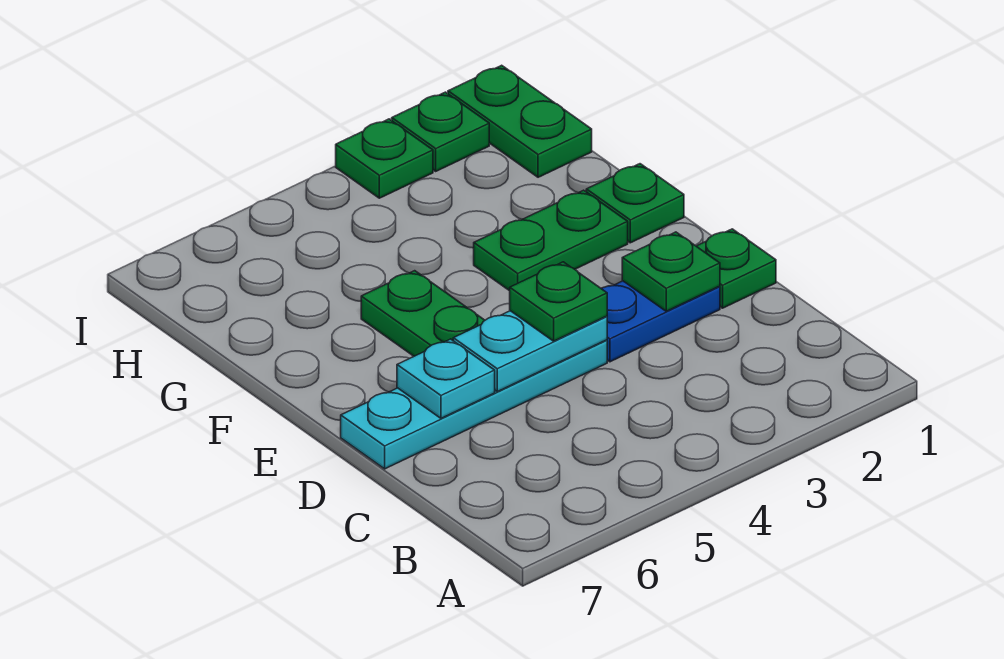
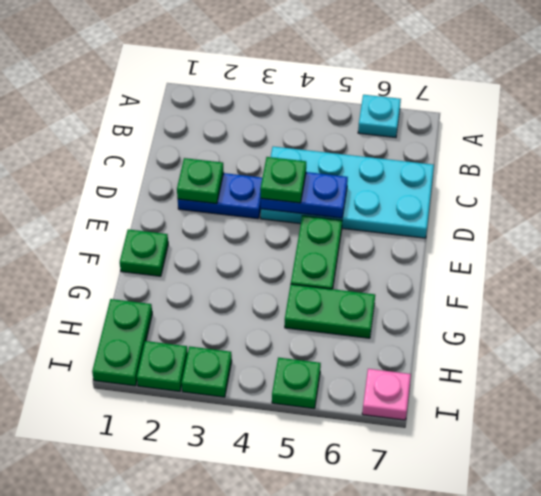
green 1x1 plate [697,229,776,308] -> green 1x1 plate moved to [272,358,321,409]
cyan 1x4 plate [341,340,607,469] -> cyan 2x4 plate [261,146,434,238]
cyan 1x2 plate [453,311,607,392] -> blue 1x2 plate [261,172,348,218]
cyan 1x1 plate [397,339,495,418] -> cyan 1x1 plate moved to [358,95,401,138]
green 1x2 plate [474,190,628,291] -> green 1x2 plate moved to [285,284,375,338]
none -> pink 1x1 plate [362,369,411,420]

